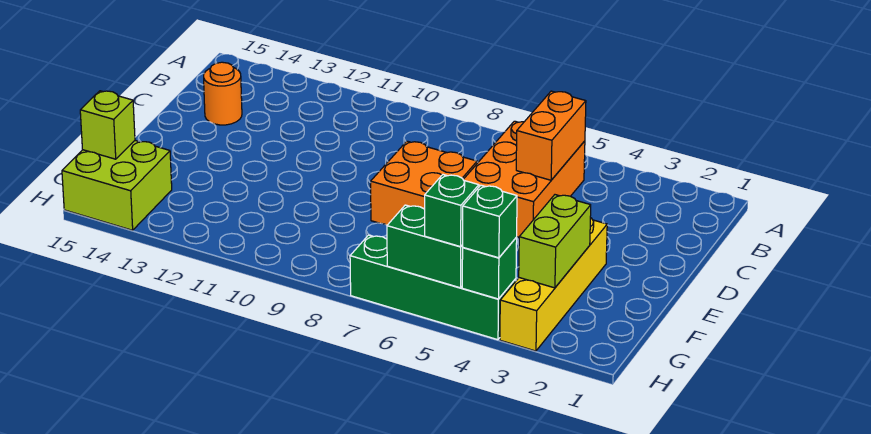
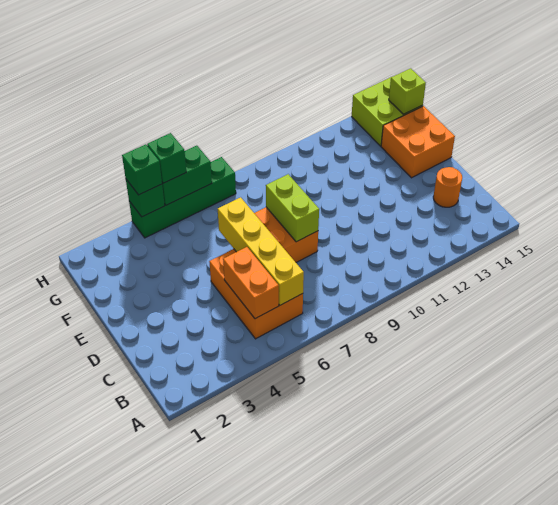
yellow 1x4 brick [500,218,607,351] -> yellow 1x4 brick moved to [218,197,304,305]
none -> orange 2x2 brick [381,106,455,178]
lime 1x2 brick [519,195,591,288] -> lime 1x2 brick moved to [266,174,319,242]

